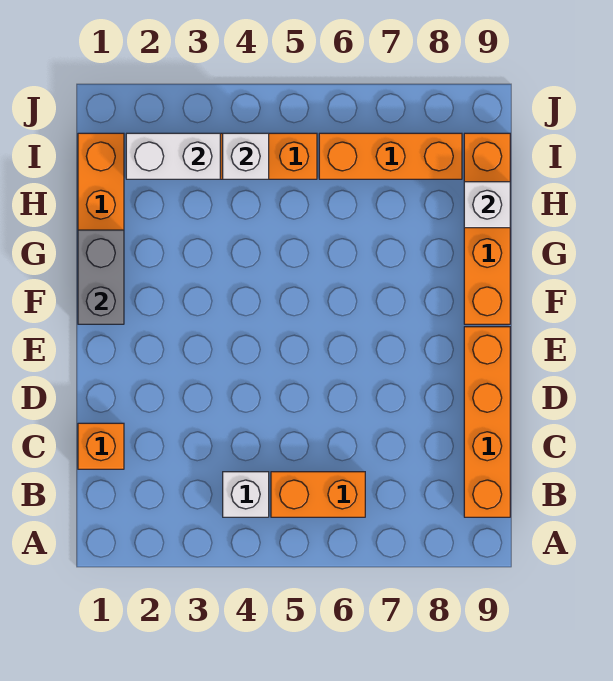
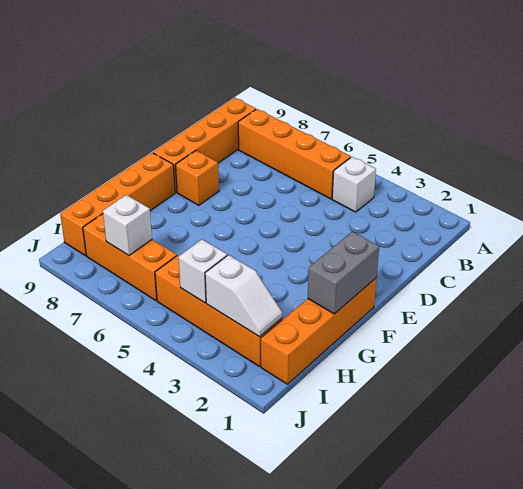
orange 1x2 brick [271,472,365,517] -> orange 1x4 brick [238,109,351,199]
orange 1x1 brick [78,423,124,469] -> orange 1x1 brick moved to [176,151,219,205]
white 1x1 brick [464,182,510,228] -> white 1x1 brick moved to [103,195,152,255]
white 1x2 brick [126,133,220,179] -> white 1x2 slope [205,255,282,337]

